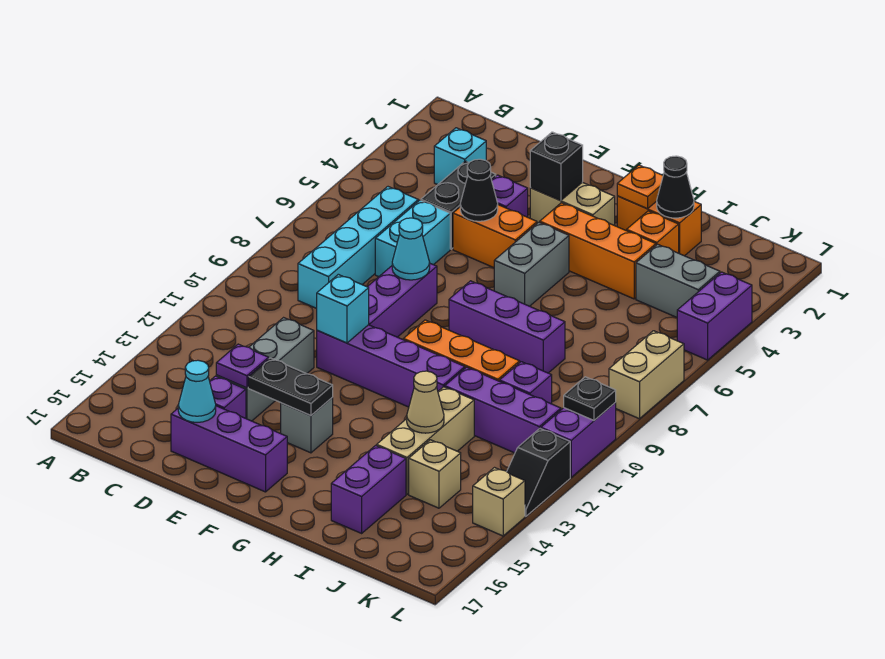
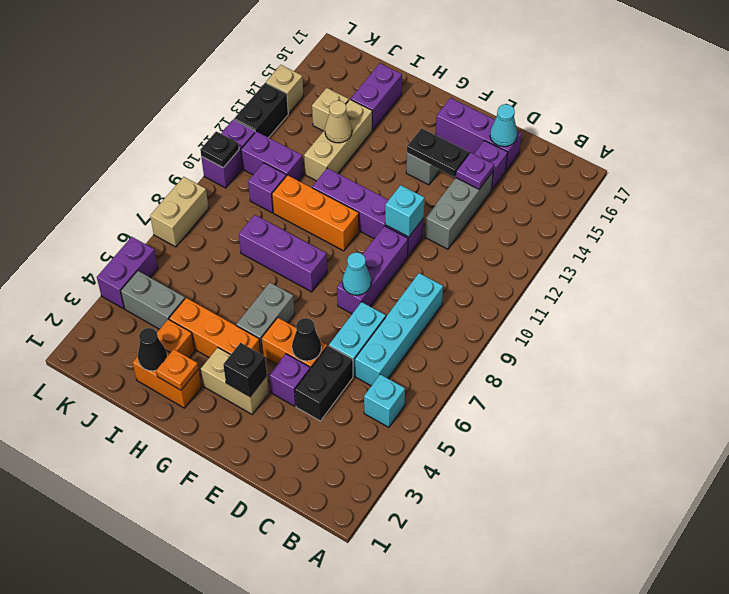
cyan 1x1 brick [434,128,486,185] -> cyan 1x1 brick moved to [364,374,405,427]
purple 1x3 brick [445,367,561,453] -> purple 1x2 brick [241,131,303,181]
black 1x2 slope [507,429,570,516] -> black 1x2 brick [234,83,288,138]

